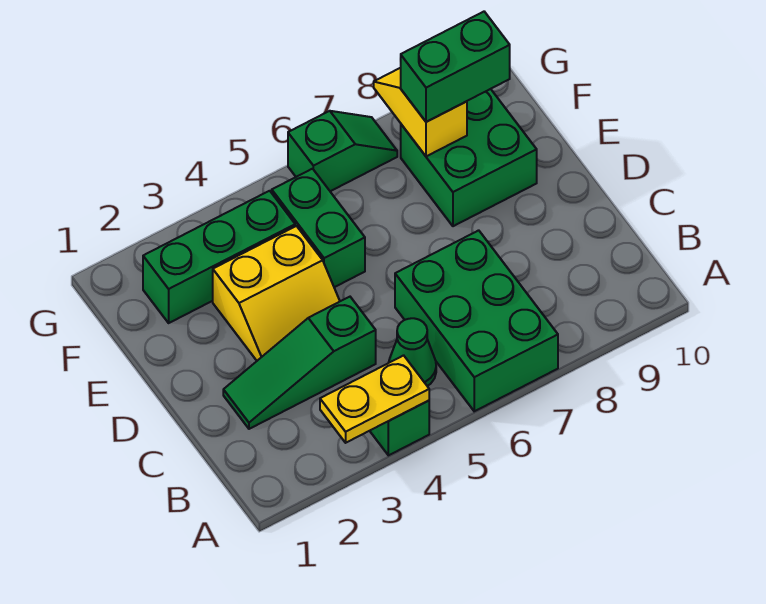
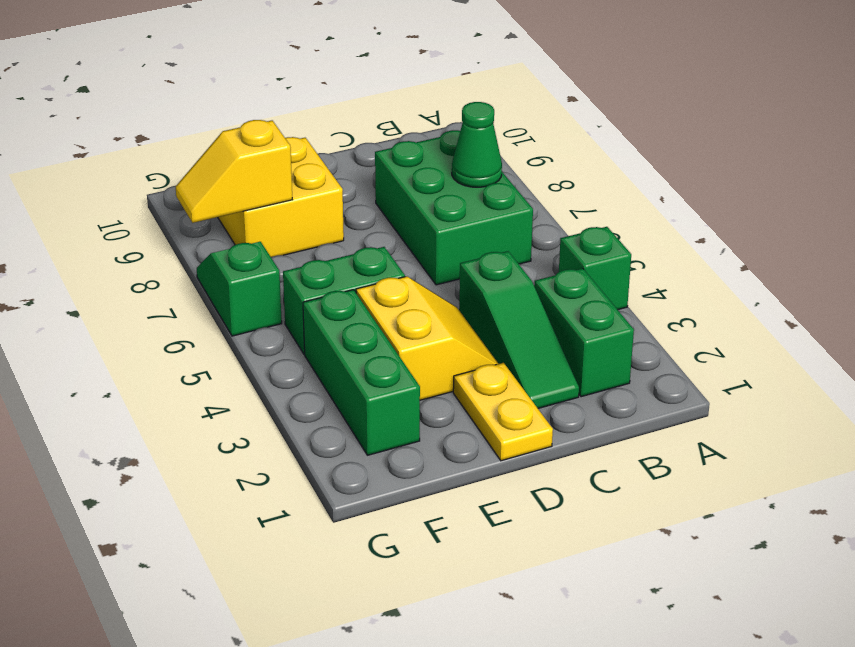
yellow 1x2 plate [320,355,429,443] -> yellow 1x2 plate moved to [453,363,553,461]
green 2x3 brick [395,230,558,411] -> green 2x3 brick turned to [375,130,533,285]
green 1x1 cone [389,318,436,386] -> green 1x1 cone moved to [452,102,502,187]
green 2x2 brick [401,89,537,226] -> yellow 2x2 brick [218,137,344,257]
green 1x2 brick [401,12,510,122] -> green 1x2 brick moved to [534,268,634,397]

